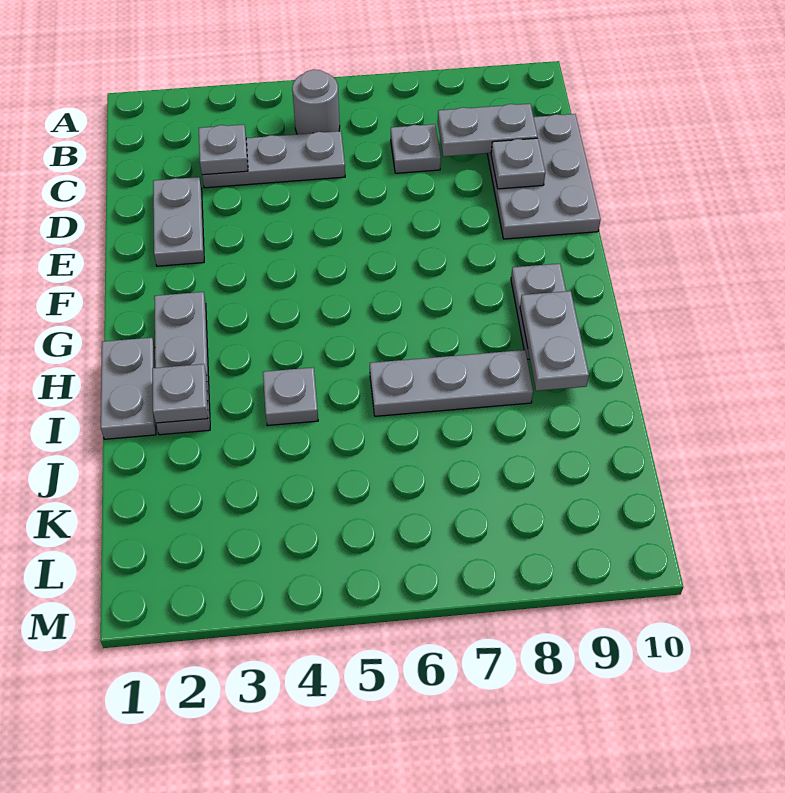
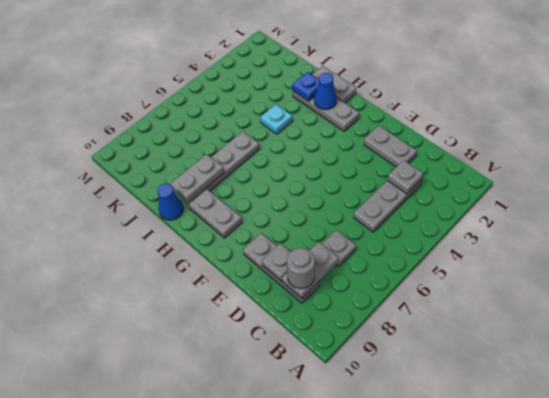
grey 1x1 round brick [292,69,340,134] -> grey 1x1 round brick moved to [287,248,315,288]
grey 2x3 plate [487,114,601,239] -> grey 1x3 plate [243,233,320,303]
none -> blue 1x1 cone [314,73,337,110]
grey 1x2 plate [520,291,589,391] -> grey 1x2 plate turned to [170,154,224,203]
grey 1x1 plate [152,364,208,423] -> blue 1x1 plate [292,72,319,101]
grey 1x1 plate [263,367,318,426] -> cyan 1x1 plate [260,104,292,134]
none -> blue 1x1 cone [157,184,183,220]

